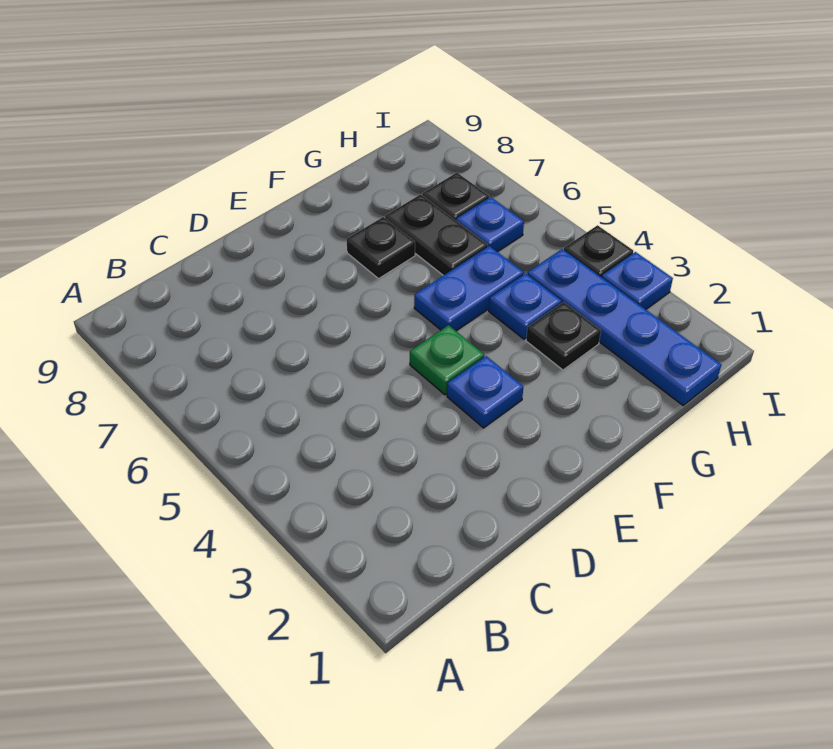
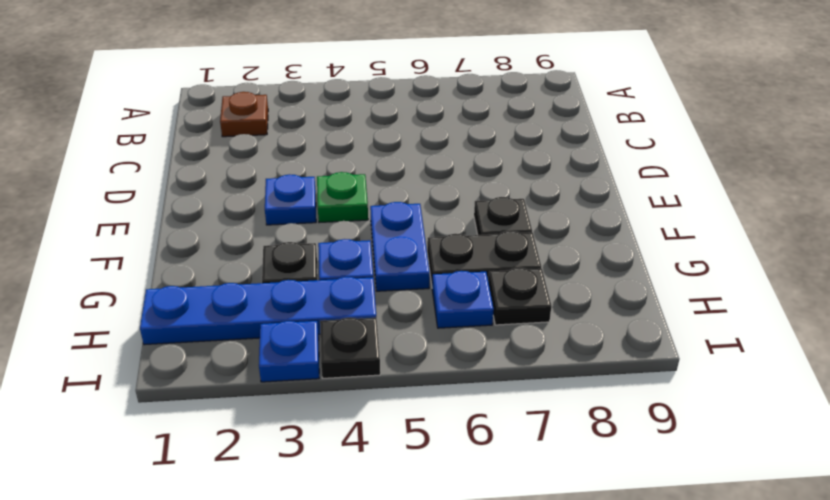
none -> brown 1x1 plate [220,92,268,137]

